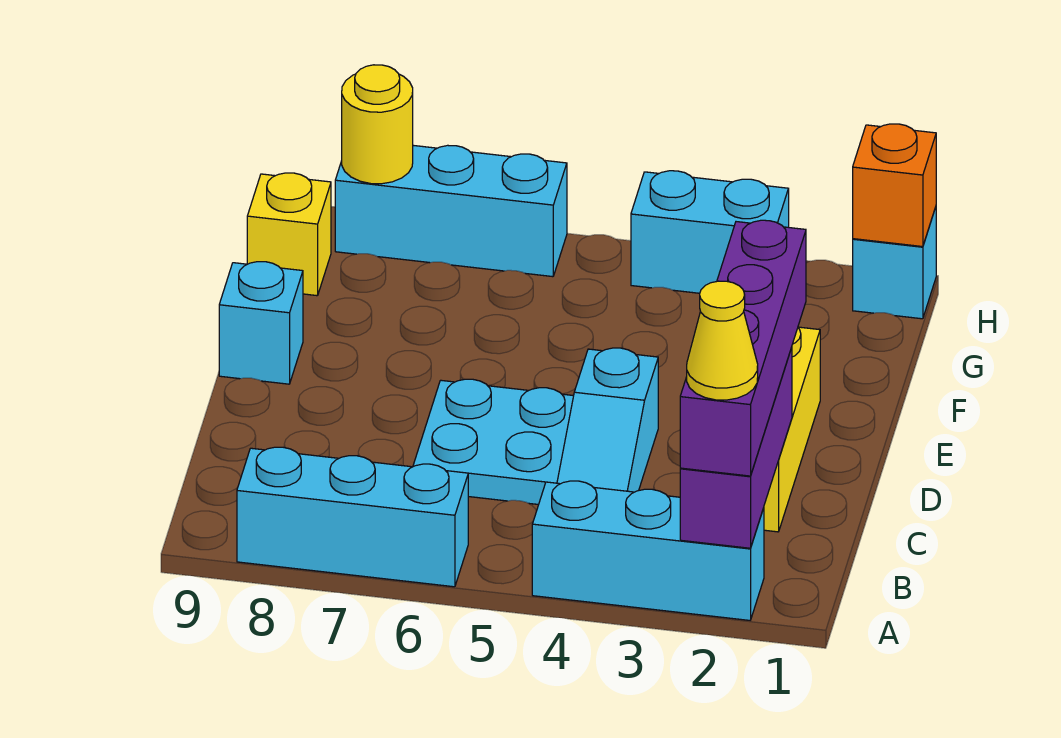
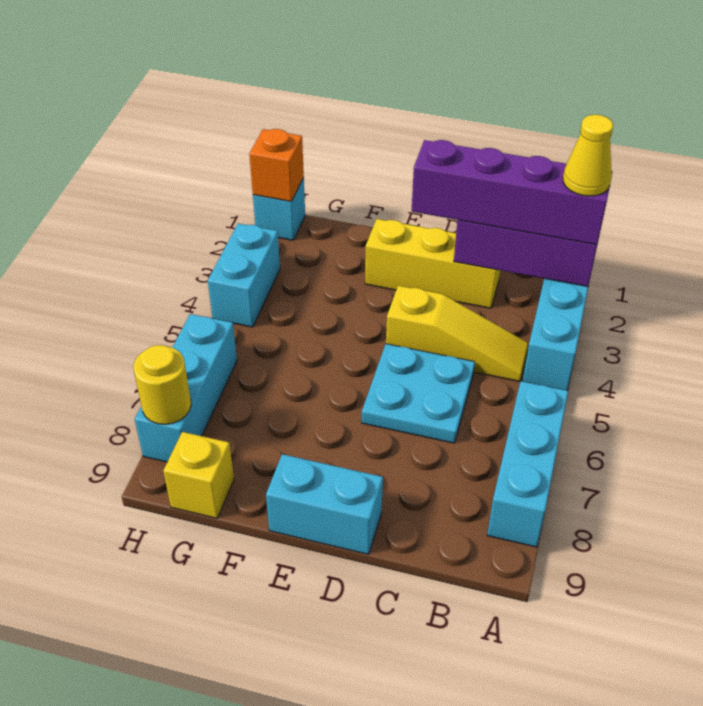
cyan 1x3 slope [557,348,658,492] -> yellow 1x3 slope [386,286,529,381]
cyan 1x1 brick [219,262,303,384] -> cyan 1x2 brick [266,454,383,554]

